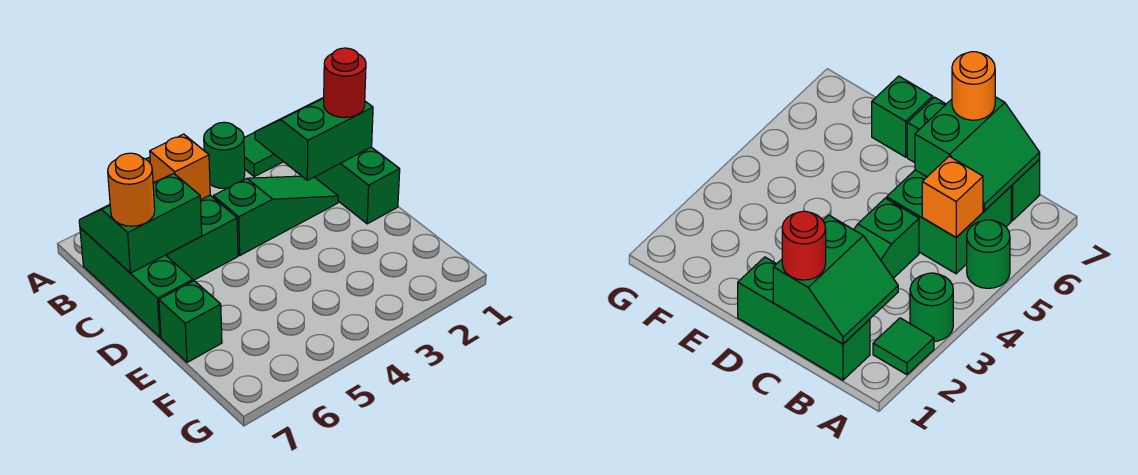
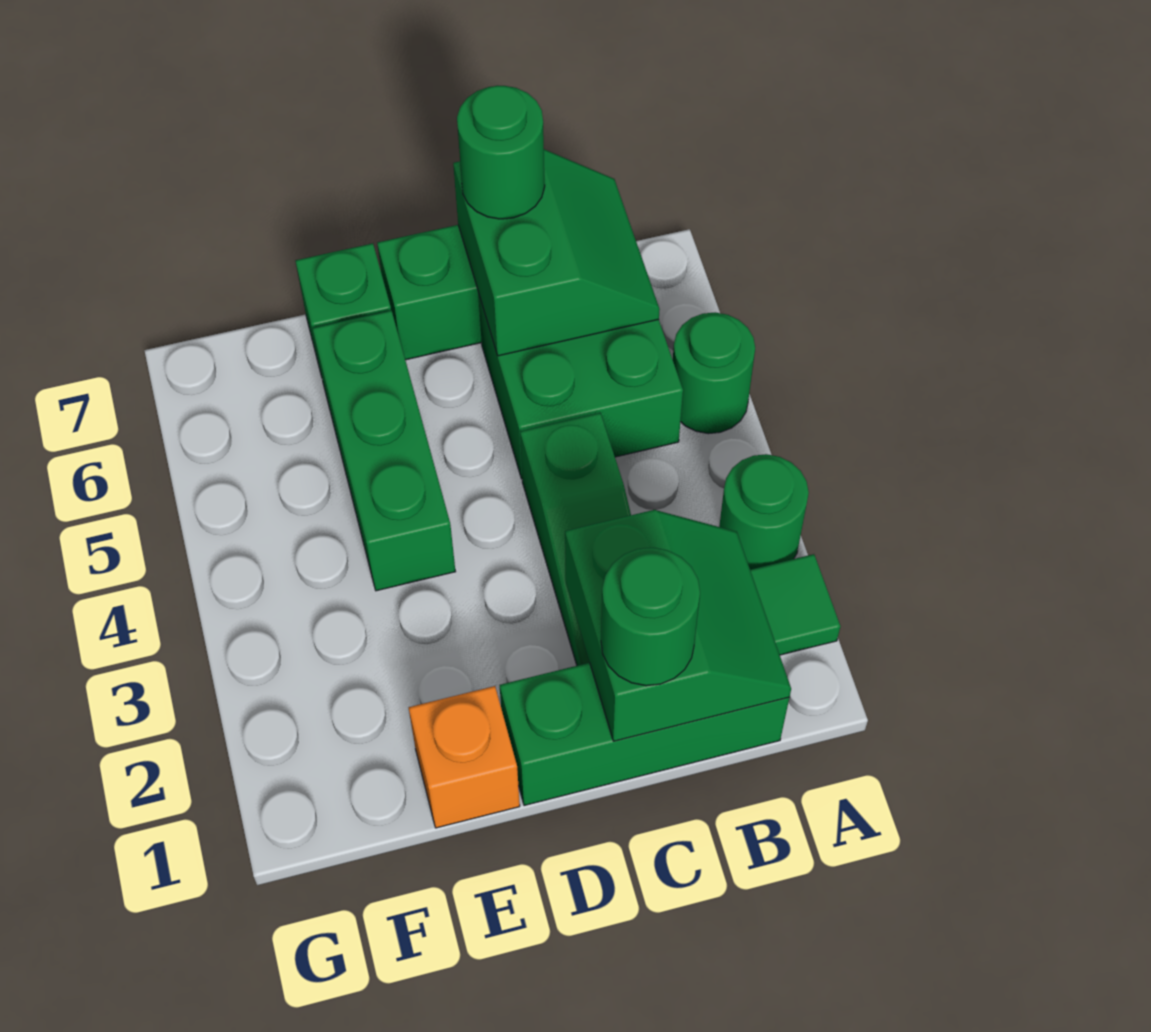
orange 1x1 brick [150,134,210,200] -> orange 1x1 brick moved to [409,686,520,828]
red 1x1 round brick [324,48,366,118] -> green 1x1 round brick [601,548,700,686]
orange 1x1 round brick [108,153,155,226] -> green 1x1 round brick [457,86,545,219]
none -> green 1x3 brick [312,311,456,591]

